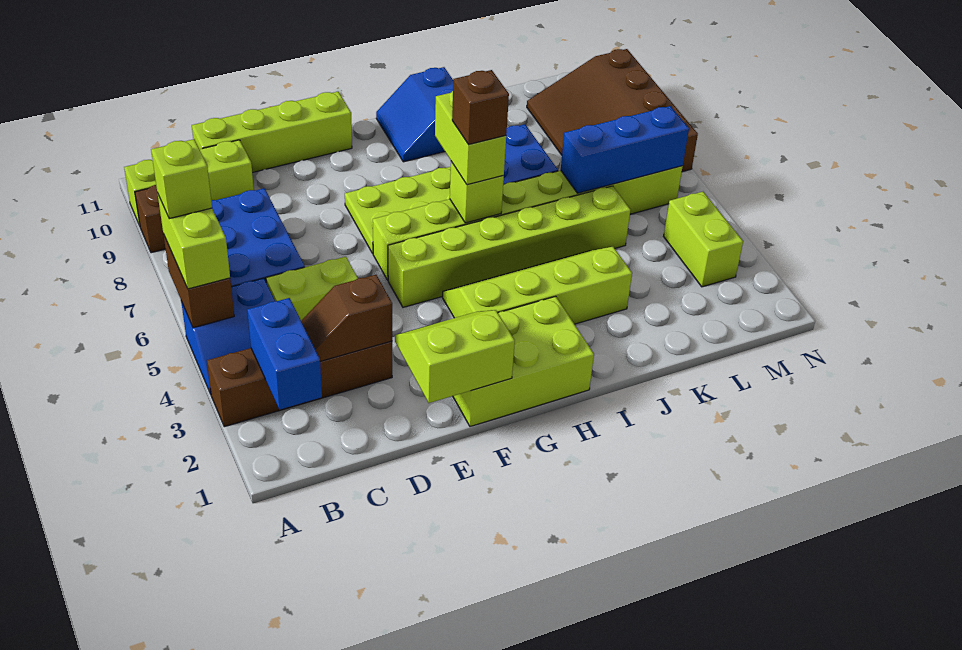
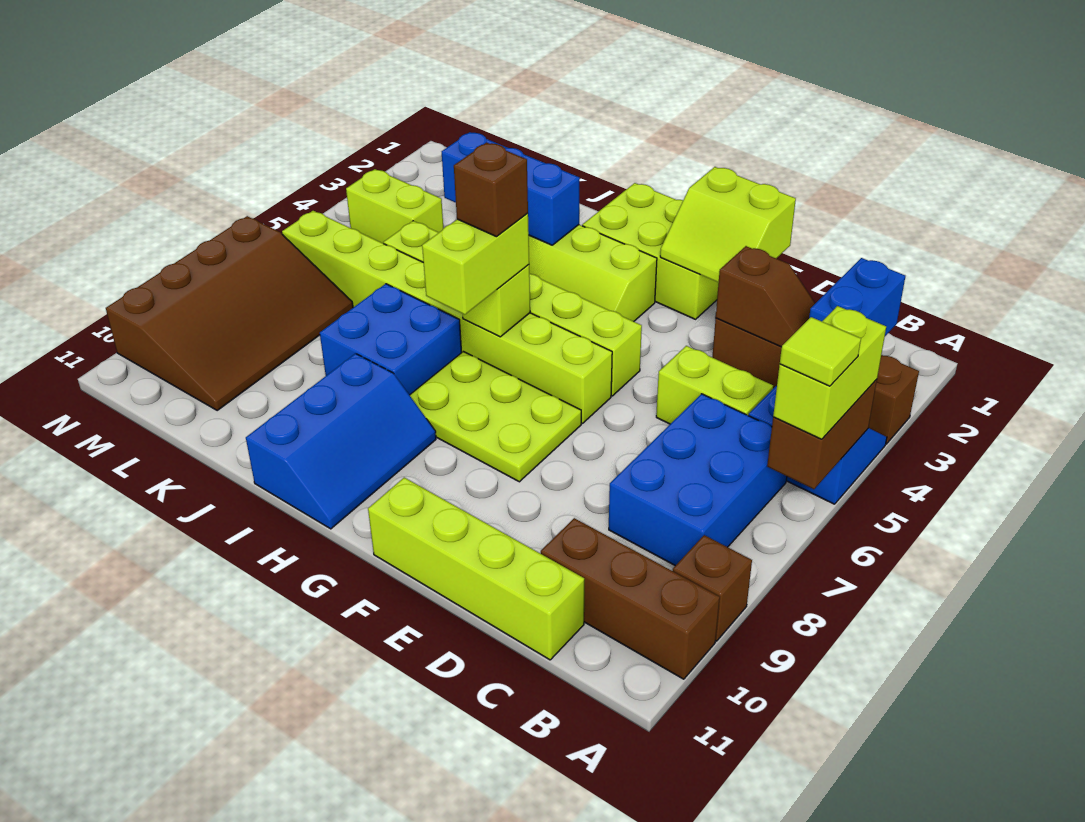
lime 1x1 brick [151,139,212,219] -> lime 1x1 tile [780,317,861,386]
lime 1x3 brick [124,140,254,226] -> brown 1x3 brick [541,518,720,679]
blue 2x2 slope [376,67,453,162] -> blue 2x3 slope [246,354,436,529]
blue 1x3 brick [561,106,689,193] -> blue 1x3 brick moved to [442,132,580,245]
lime 1x2 brick [664,192,743,287] -> lime 1x2 brick turned to [346,169,444,244]

